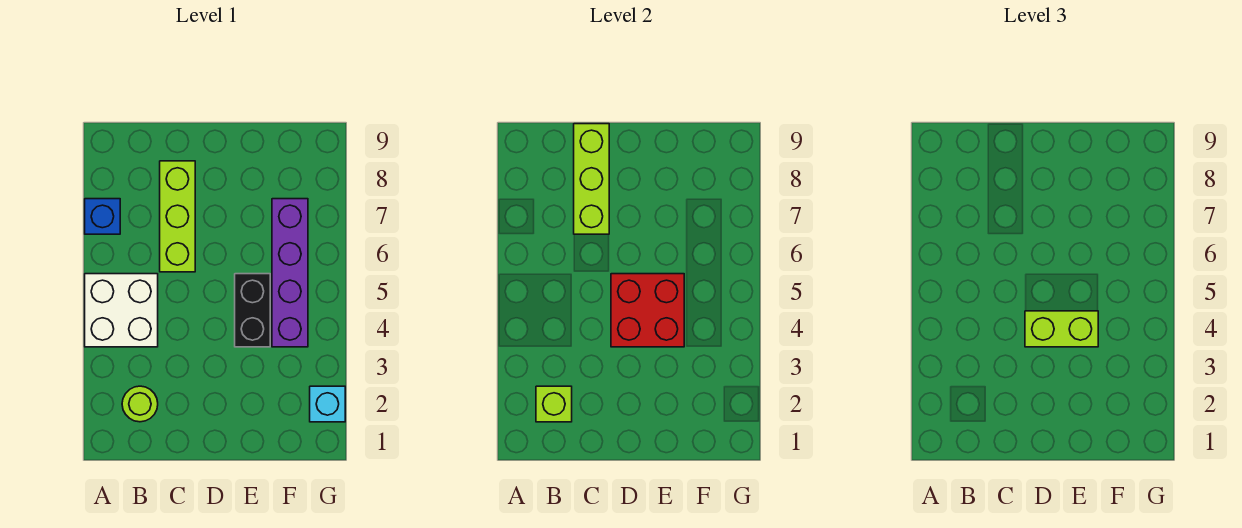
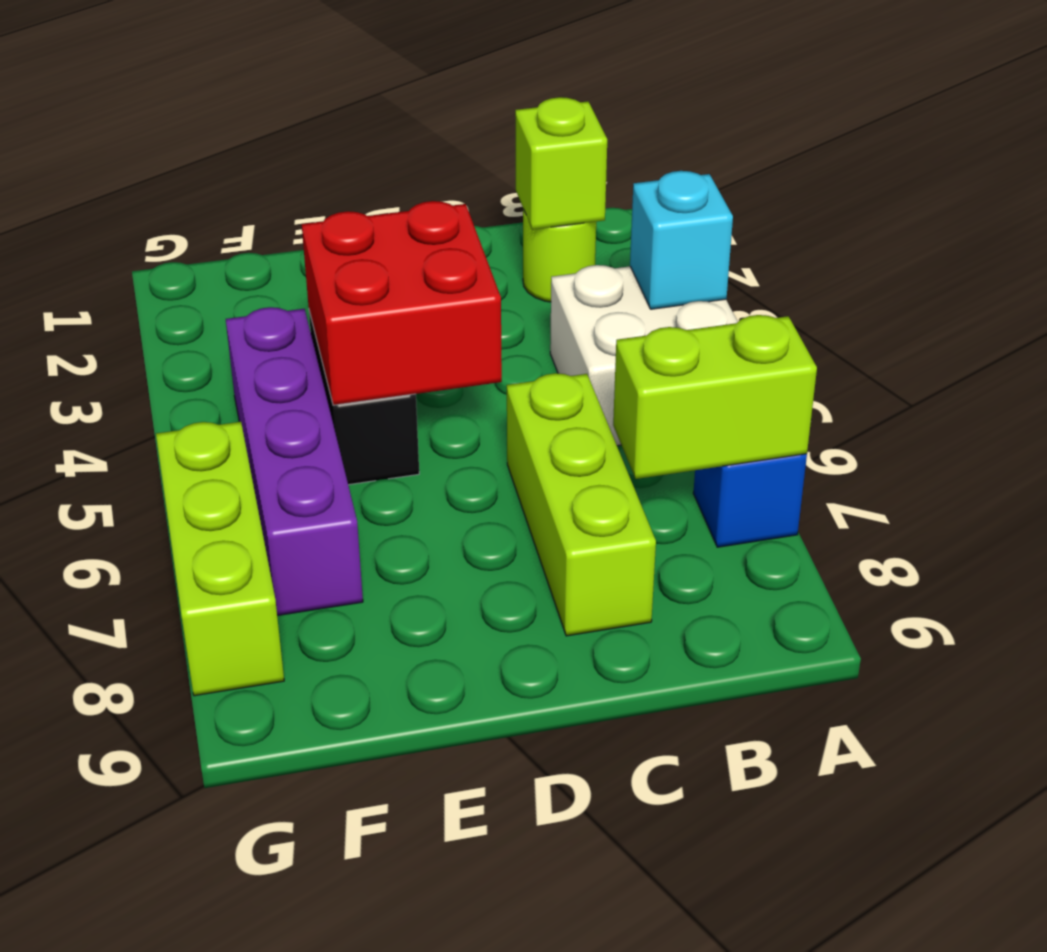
lime 1x3 brick [574,124,609,234] -> lime 1x3 brick moved to [156,422,284,696]
lime 1x2 brick [1025,311,1098,347] -> lime 1x2 brick moved to [613,315,817,479]
cyan 1x1 brick [310,386,345,422] -> cyan 1x1 brick moved to [630,171,733,309]

